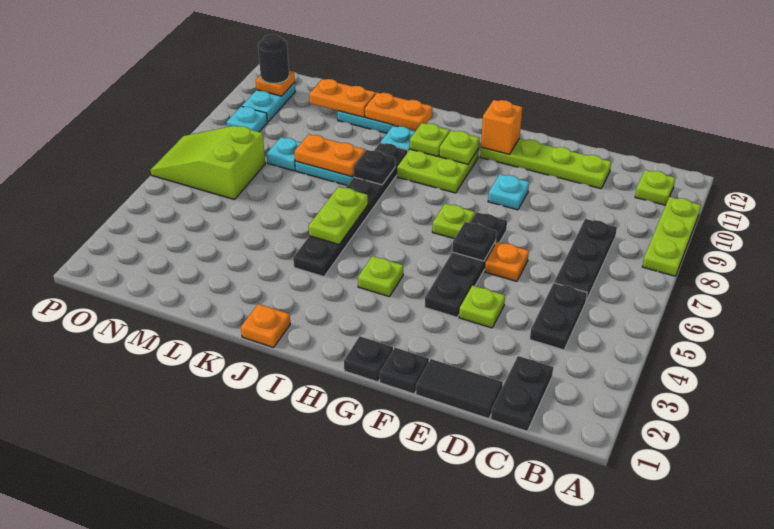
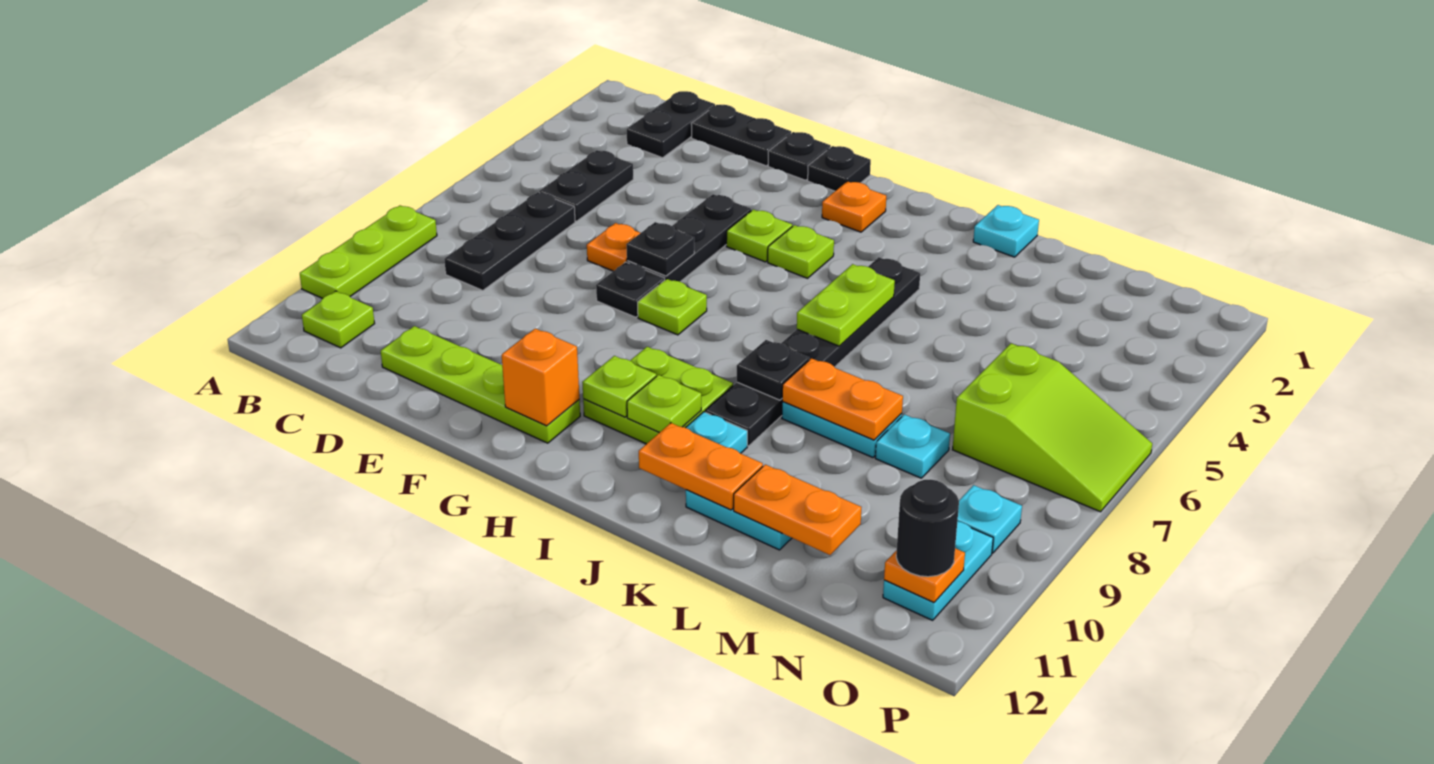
black 1x2 tile [416,359,503,419] -> black 1x2 plate [691,105,791,166]
lime 1x1 plate [459,286,505,328] -> lime 1x1 plate moved to [726,210,792,262]
cyan 1x1 plate [488,174,529,210] -> cyan 1x1 plate moved to [973,205,1039,257]
orange 1x1 plate [241,304,290,347] -> orange 1x1 plate moved to [822,181,886,232]

